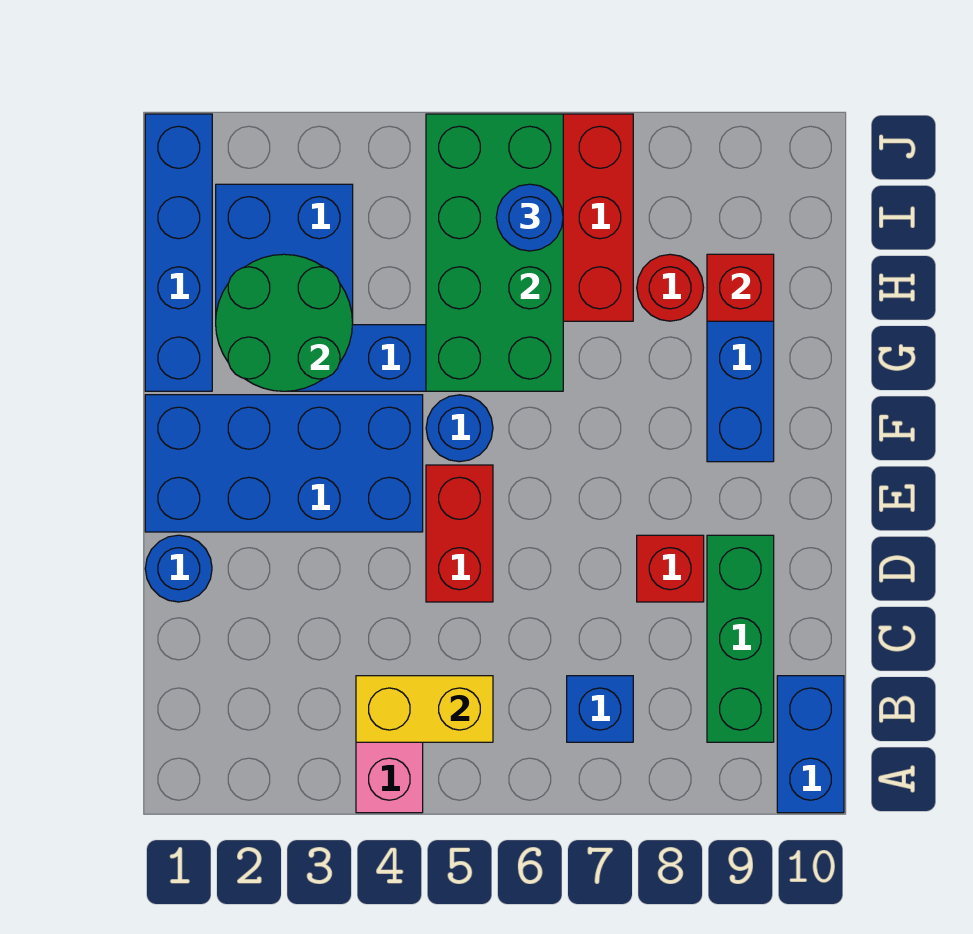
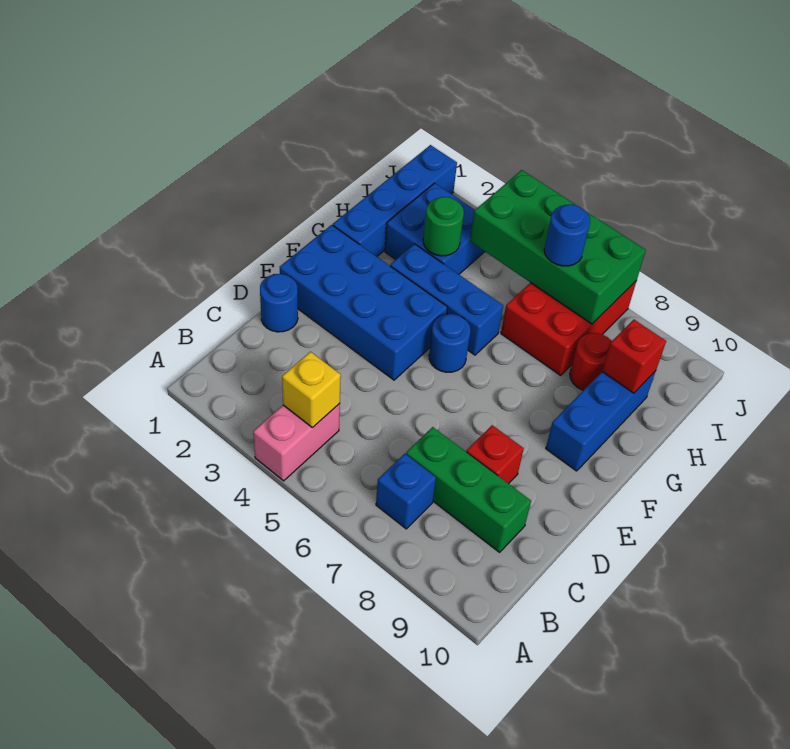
blue 1x2 brick [777,676,844,813] -> none
yellow 1x2 brick [356,676,493,742] -> yellow 1x1 brick [282,352,341,428]
green 1x3 brick [707,535,774,742] -> green 1x3 brick turned to [406,427,531,552]
red 1x2 brick [426,465,493,602] -> none
green 2x2 round brick [216,254,353,391] -> green 1x1 round brick [423,197,464,256]
green 2x4 brick [426,114,563,391] -> green 2x4 brick turned to [470,170,646,324]

